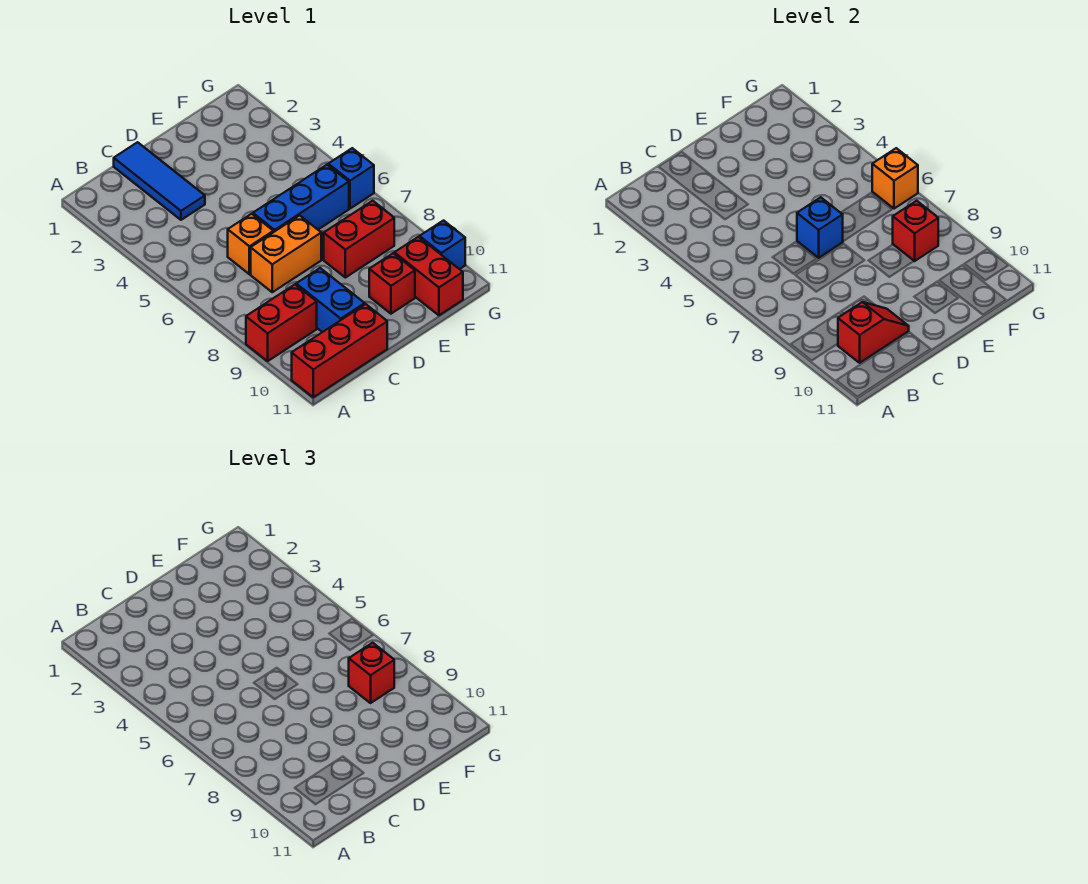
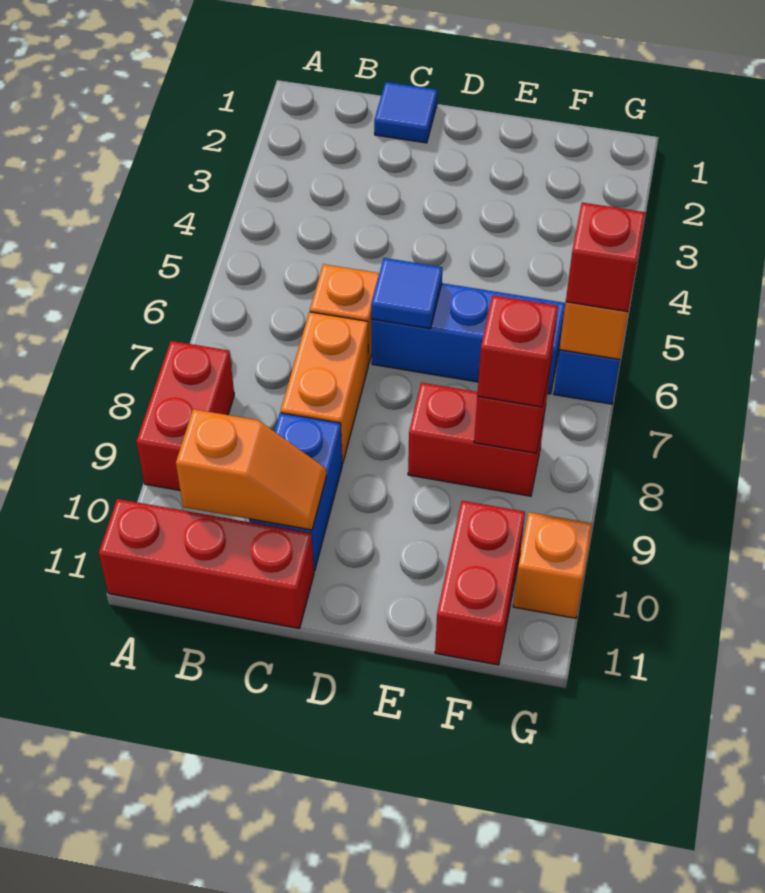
red 1x2 brick [246,285,317,361] -> red 1x2 brick turned to [136,341,234,490]
red 1x2 slope [838,302,909,363] -> orange 1x2 slope [176,409,326,530]
blue 1x3 tile [114,142,205,220] -> blue 1x1 tile [374,82,437,143]
orange 1x2 brick [251,215,321,292] -> orange 1x2 brick turned to [281,312,368,464]
blue 1x1 brick [797,197,843,258] -> blue 1x1 tile [371,258,442,329]
red 1x1 brick [369,253,415,314] -> red 1x1 brick moved to [566,203,645,312]
blue 1x1 brick [420,221,465,269] -> orange 1x1 brick [513,512,592,618]

